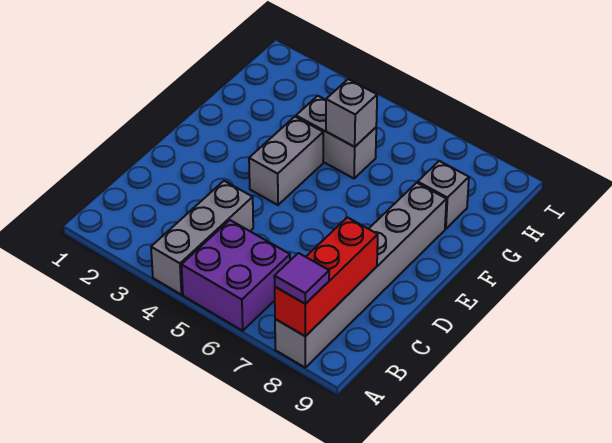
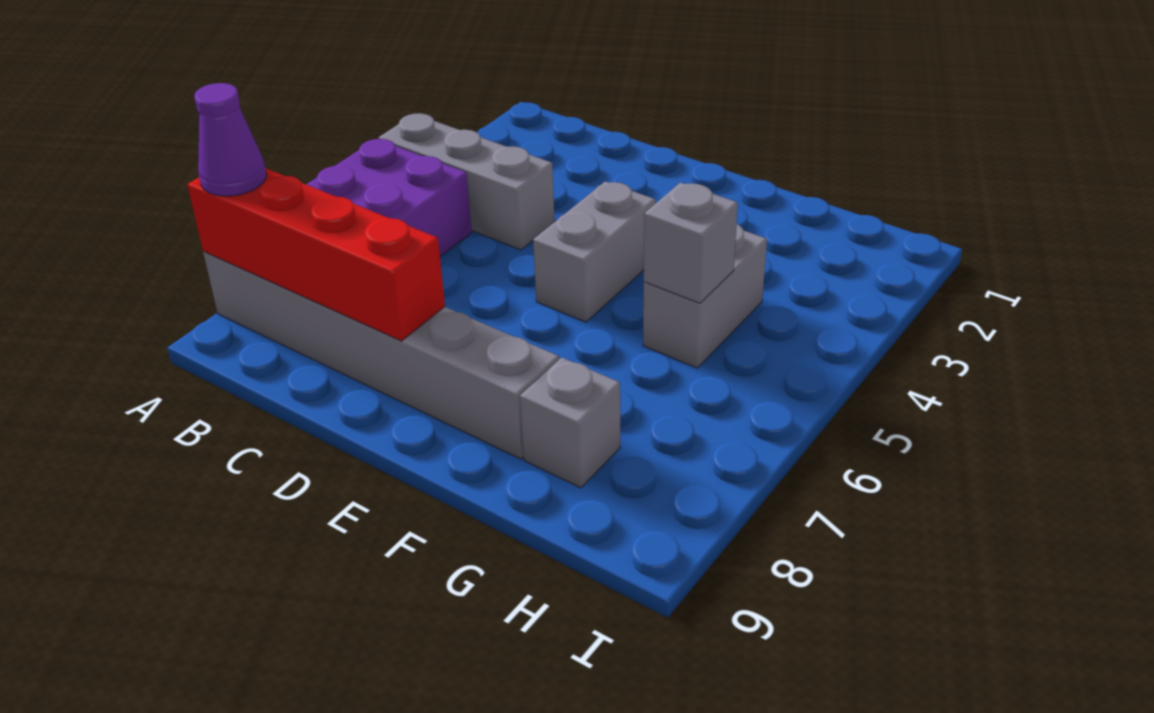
red 1x3 brick [275,217,378,336] -> red 1x4 brick [187,168,445,341]
purple 1x1 tile [274,253,329,304] -> purple 1x1 cone [194,83,266,196]
grey 1x2 brick [249,117,323,205] -> grey 1x2 brick turned to [533,181,655,322]

